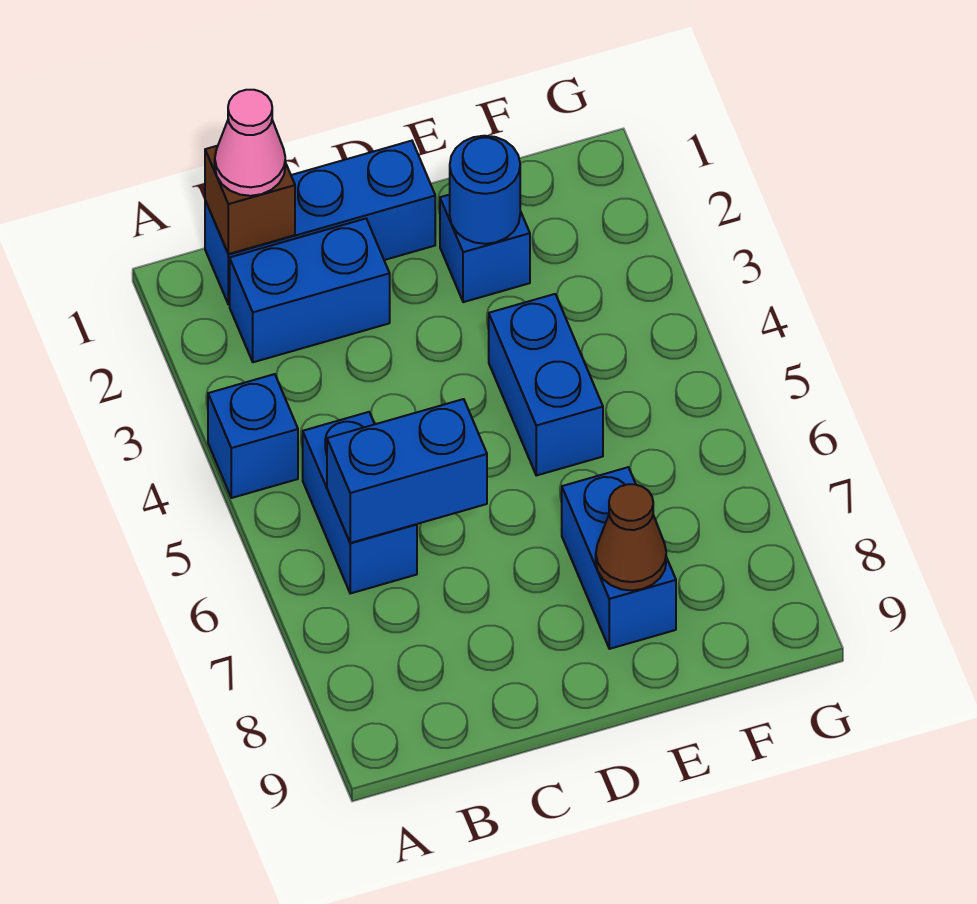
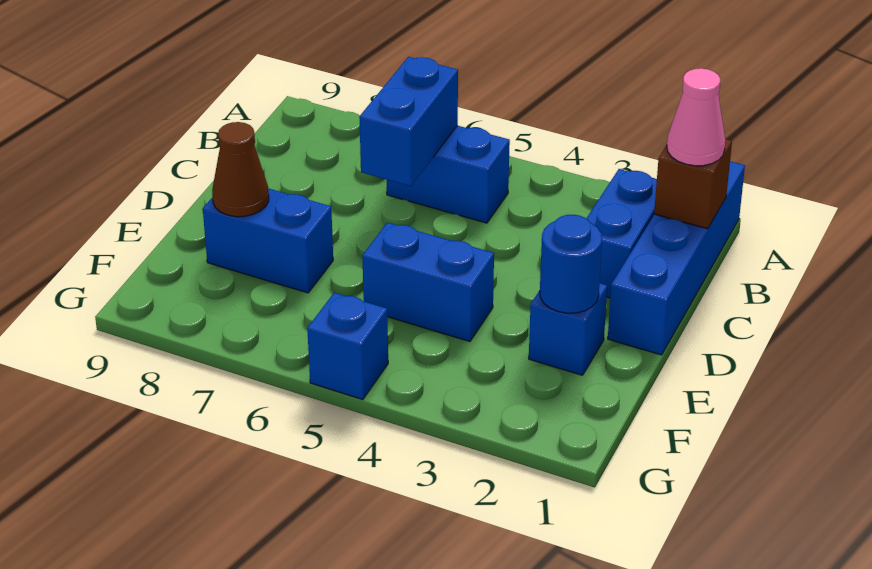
blue 1x1 brick [208,374,298,498] -> blue 1x1 brick moved to [307,293,388,400]
blue 1x3 brick [205,141,435,305] -> blue 1x4 brick [608,161,745,355]

